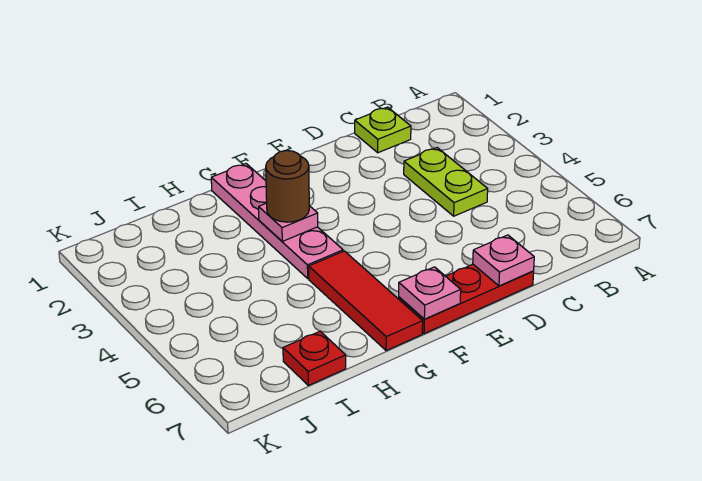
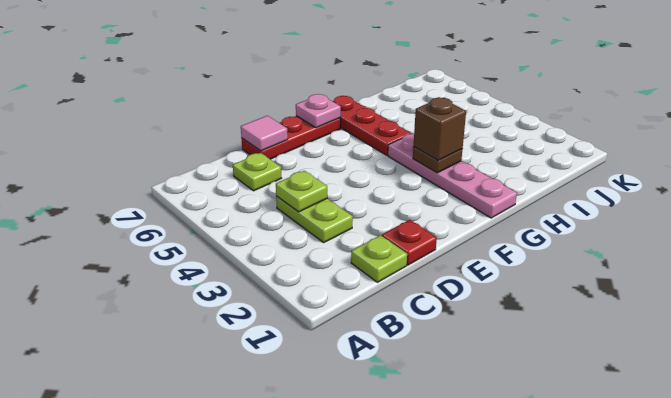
none -> lime 1x1 plate [276,171,327,212]
none -> lime 1x1 plate [233,153,281,191]
pink 1x1 plate [473,235,534,286] -> pink 1x1 tile [241,116,288,151]
pink 1x1 plate [259,203,318,241] -> brown 1x1 plate [413,147,462,173]
brown 1x1 round brick [266,151,309,222] -> brown 1x1 brick [414,97,466,160]
red 1x3 tile [309,251,423,351] -> red 1x3 plate [333,96,411,155]
red 1x1 plate [283,331,346,385] -> red 1x1 plate moved to [382,220,437,265]

